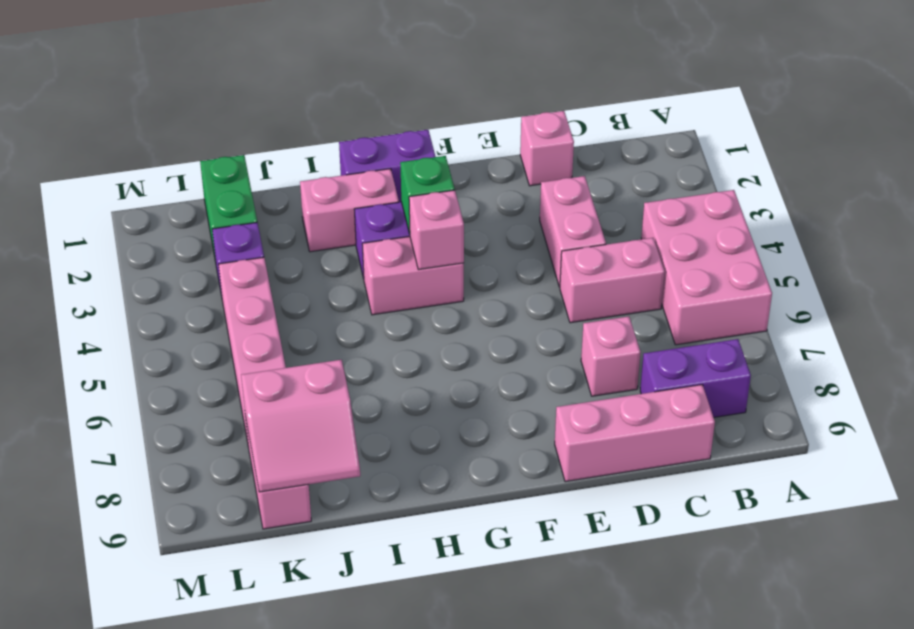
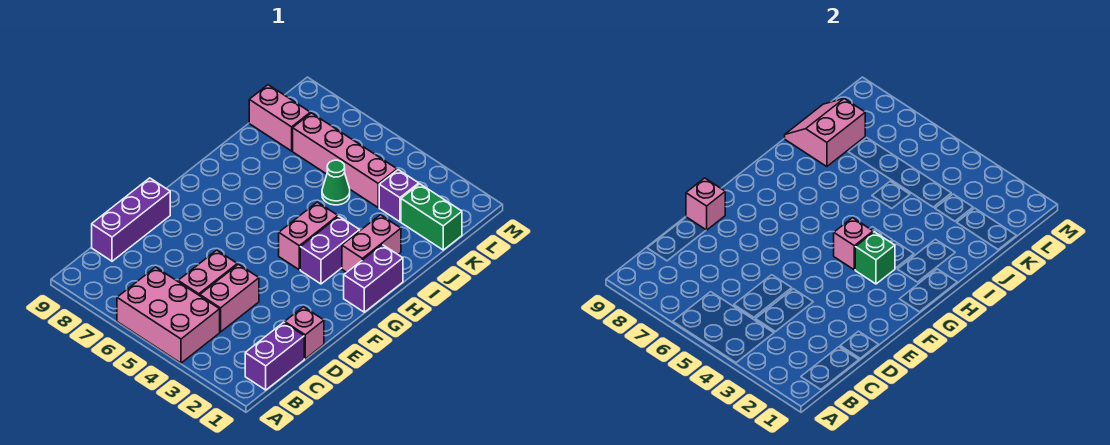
purple 1x2 brick [640,339,751,417] -> purple 1x2 brick moved to [245,322,304,390]
pink 1x3 brick [555,385,715,482] -> purple 1x3 brick [92,178,170,261]
pink 1x2 brick [540,176,606,287] -> pink 1x2 brick turned to [200,264,259,332]
pink 1x1 brick [581,316,641,396] -> pink 1x1 brick moved to [686,178,725,230]
none -> green 1x1 cone [322,160,350,205]

